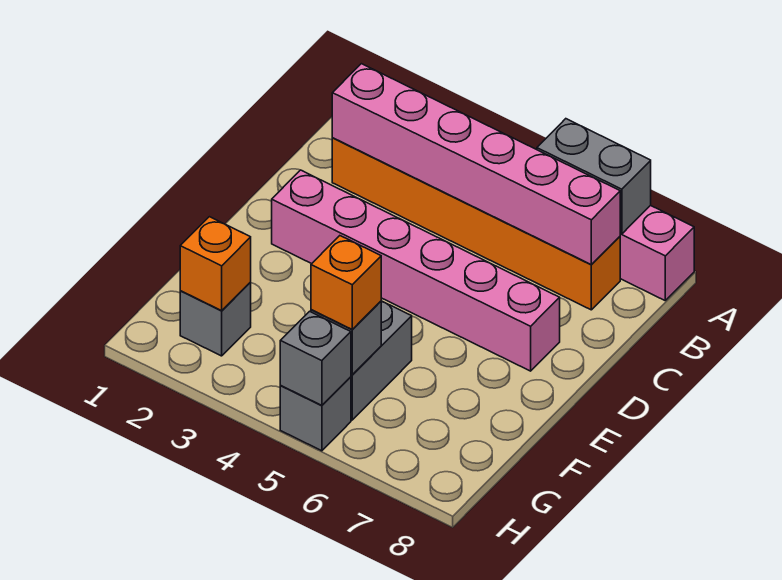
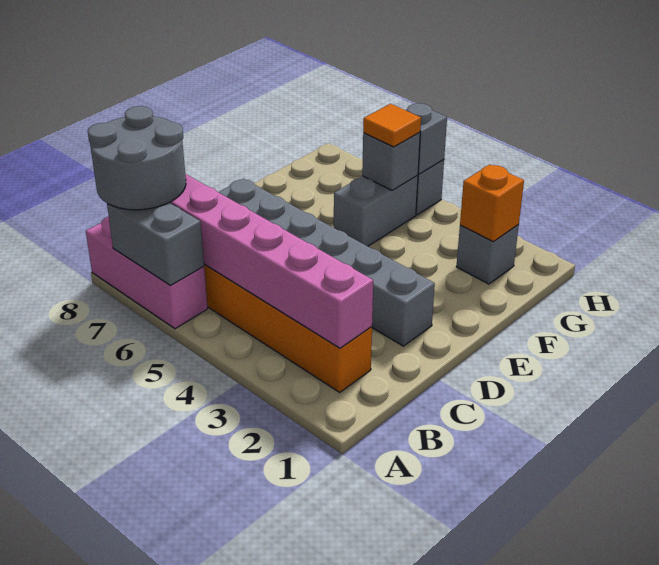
none -> grey 2x2 round brick [88,106,186,210]
pink 1x6 brick [272,170,560,371] -> grey 1x6 brick [219,179,435,346]
orange 1x1 brick [311,236,381,330] -> orange 1x1 tile [363,104,421,147]

